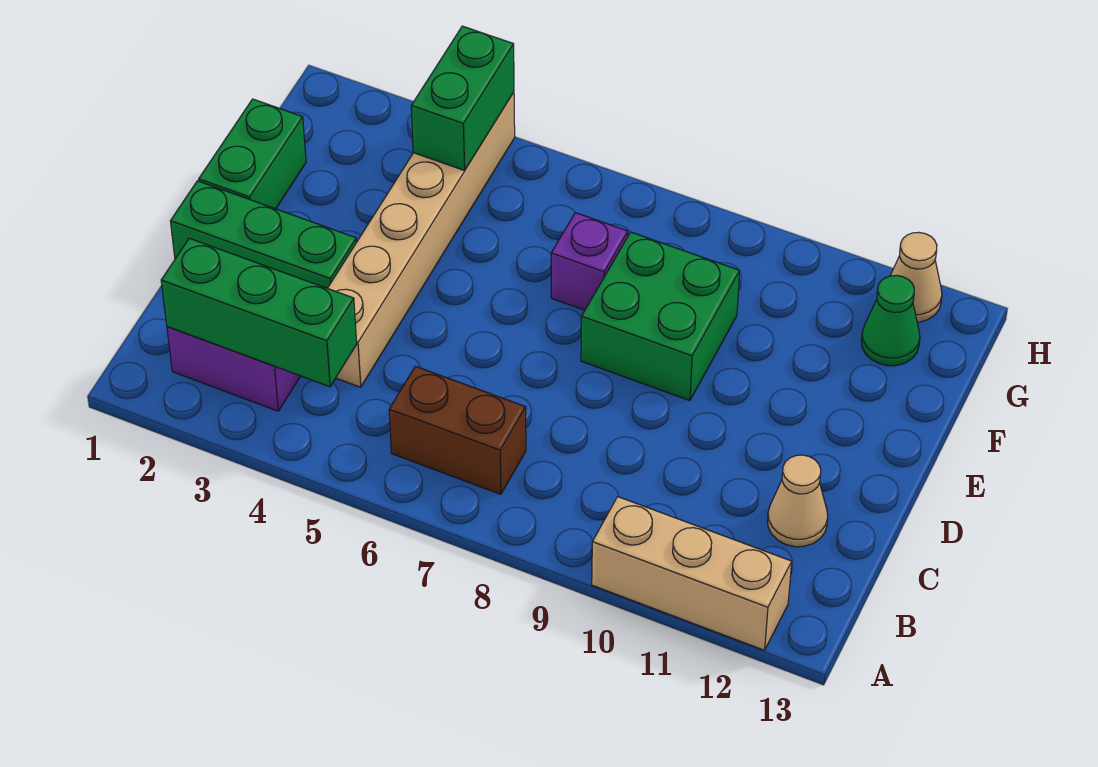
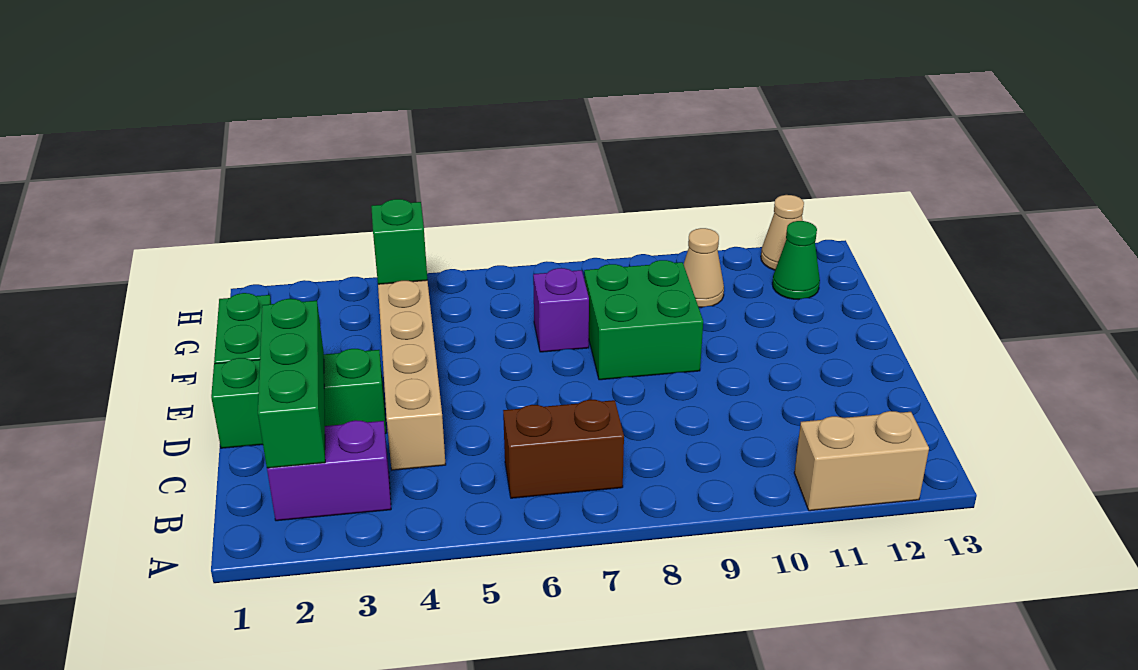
tan 1x3 brick [592,497,792,650] -> tan 1x2 brick [794,411,929,511]
green 1x3 brick [161,238,357,387] -> green 1x3 brick turned to [258,299,325,468]
tan 1x1 cone [768,455,828,547] -> tan 1x1 cone moved to [684,228,724,307]
green 1x2 brick [411,26,514,171] -> green 1x1 brick [371,199,427,284]

